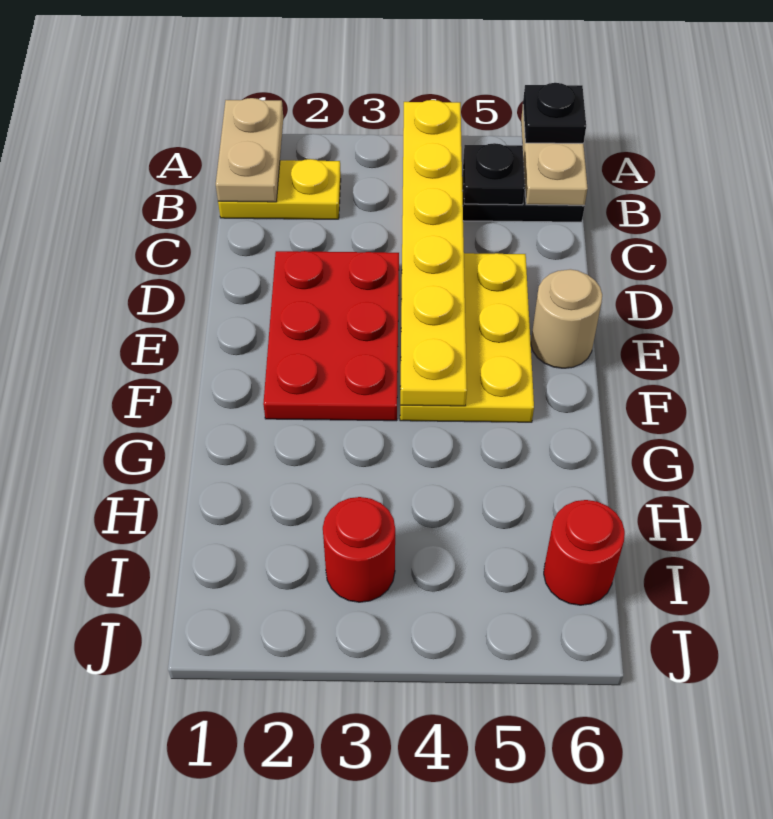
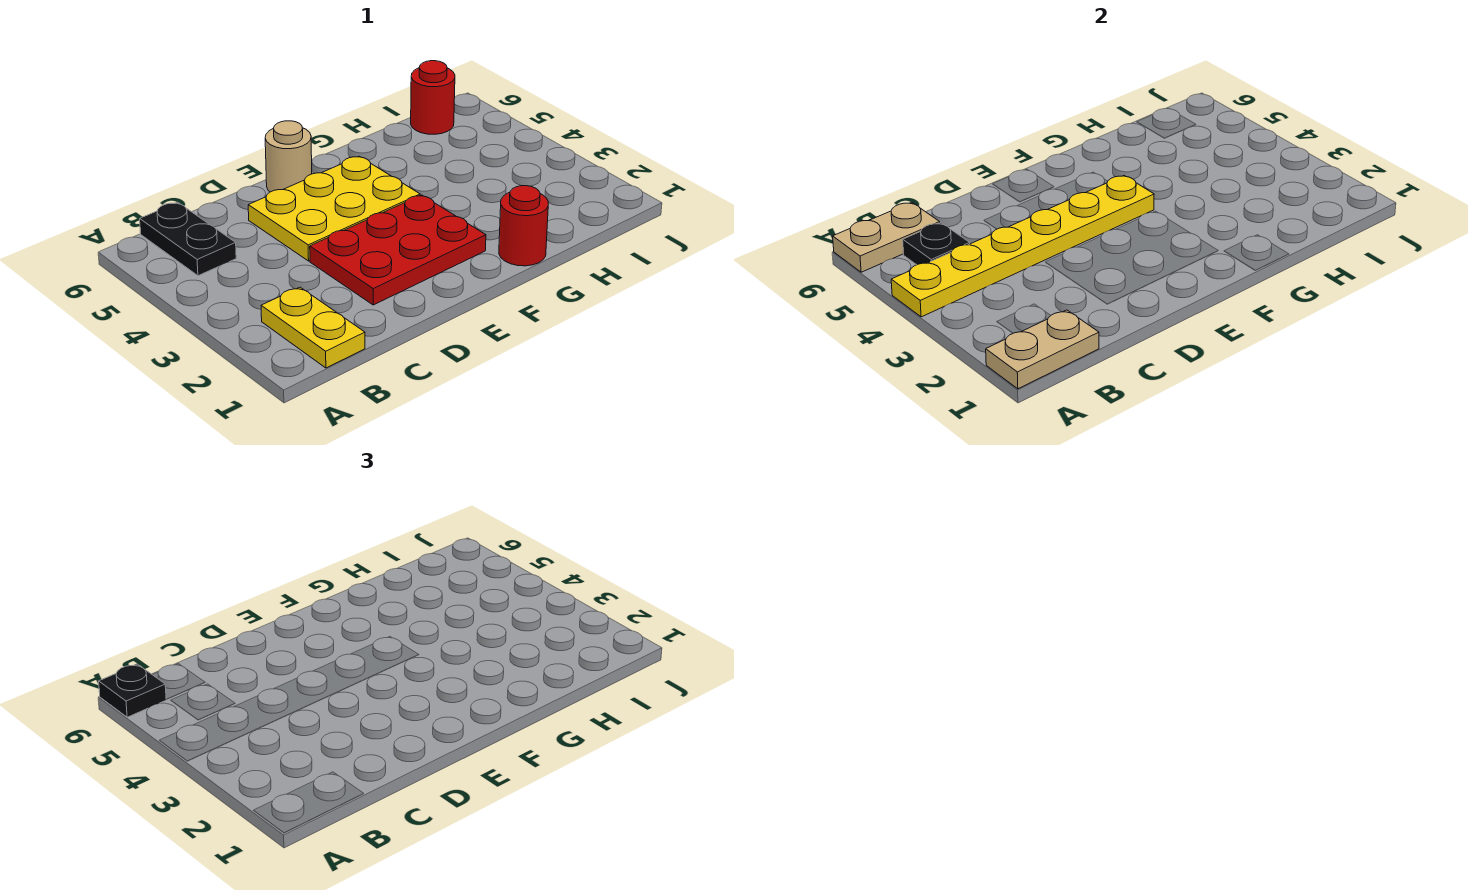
red 1x1 round brick [323,497,395,602] -> red 1x1 round brick moved to [499,186,548,266]

